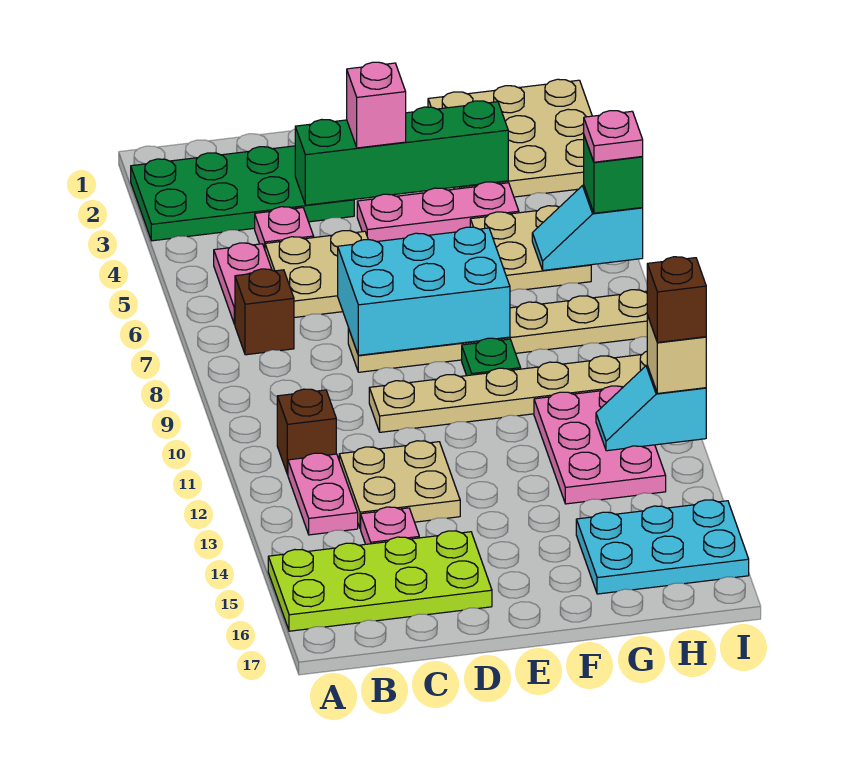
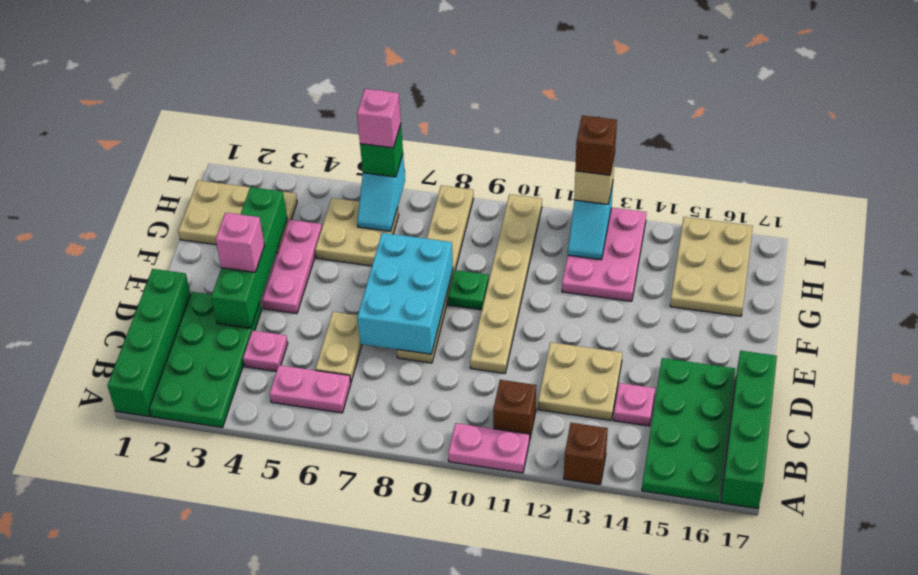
none -> green 1x4 brick [107,269,191,416]
lime 2x4 plate [268,531,492,631] -> green 2x4 plate [642,358,735,502]
none -> green 1x4 brick [721,351,777,509]
brown 1x1 brick [235,269,294,355] -> brown 1x1 brick moved to [564,423,608,485]
pink 1x2 plate [288,453,358,535] -> pink 1x2 plate moved to [448,423,530,473]
tan 2x2 plate [265,231,368,318] -> tan 1x2 plate [315,312,362,382]
tan 3x3 plate [428,79,592,197] -> tan 2x3 plate [178,180,297,253]
pink 2x3 plate [534,386,666,504] -> pink 2x3 plate turned to [562,208,646,301]
cyan 2x3 plate [576,500,749,594] -> tan 2x3 plate [670,217,753,316]
pink 1x1 plate [584,111,643,162] -> pink 1x1 brick [357,89,401,148]

